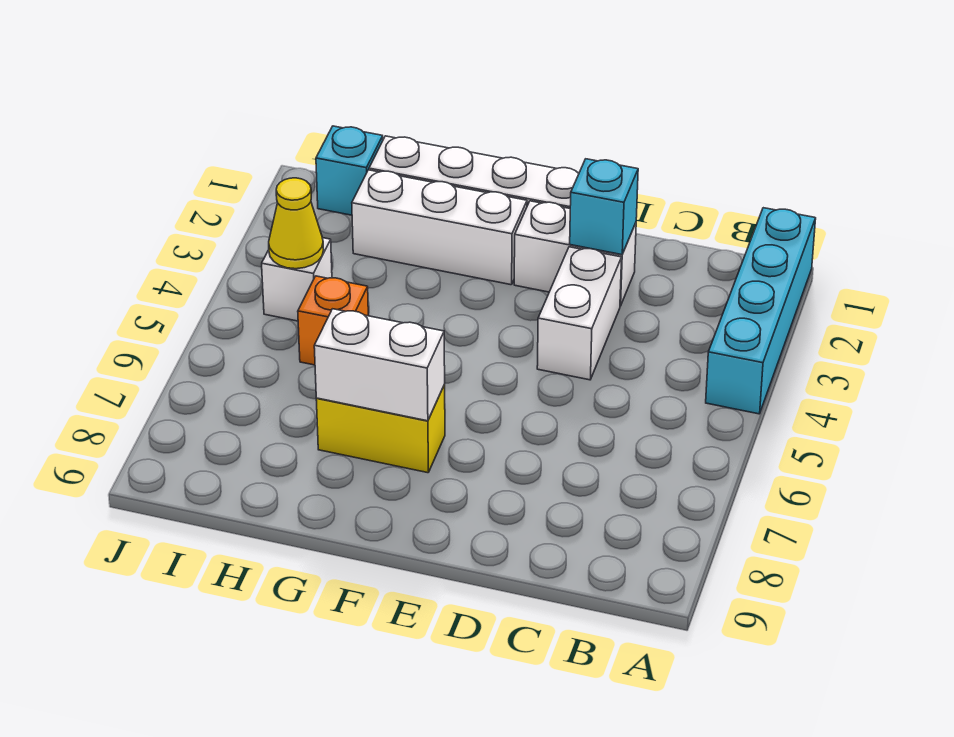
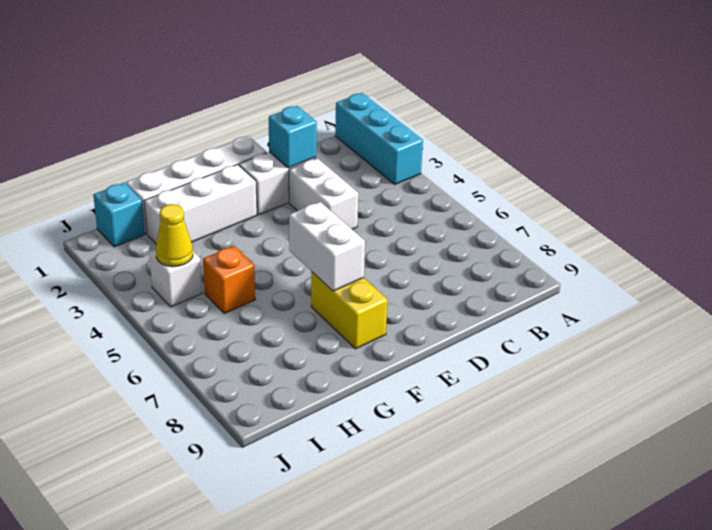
cyan 1x4 brick [706,208,816,414] -> cyan 1x3 brick [335,93,423,184]
yellow 1x2 brick [316,385,445,473] -> yellow 1x2 brick turned to [311,272,387,349]
white 1x2 brick [314,309,445,421] -> white 1x2 brick turned to [289,202,365,291]

